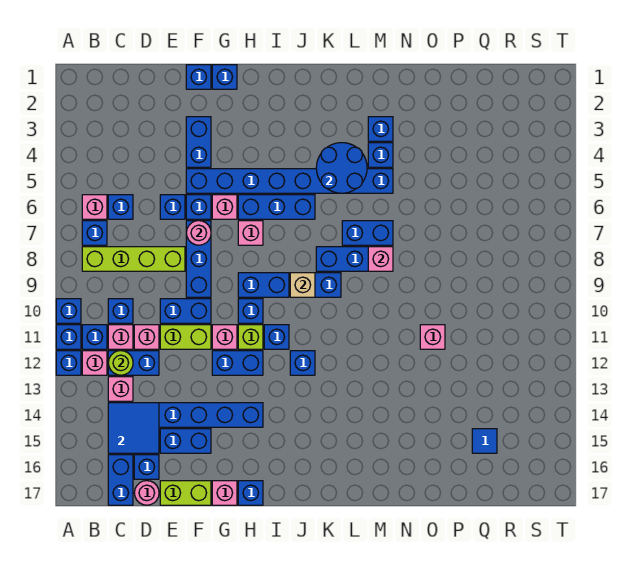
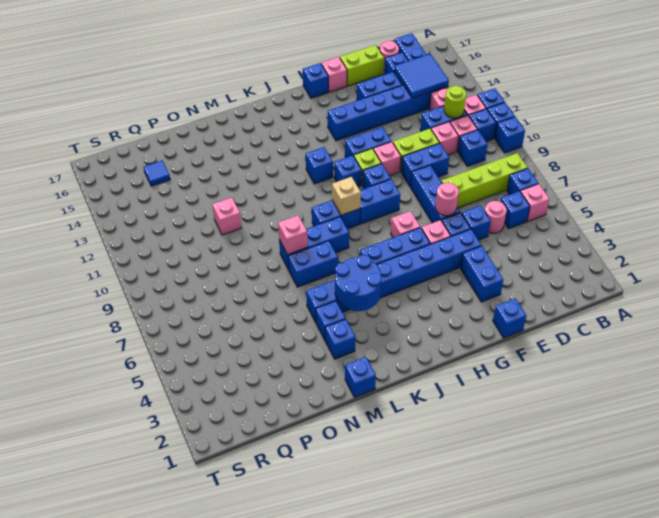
none -> pink 1x1 round brick [485,201,507,233]
blue 1x1 brick [212,65,237,89] -> blue 1x1 brick moved to [345,357,376,397]

